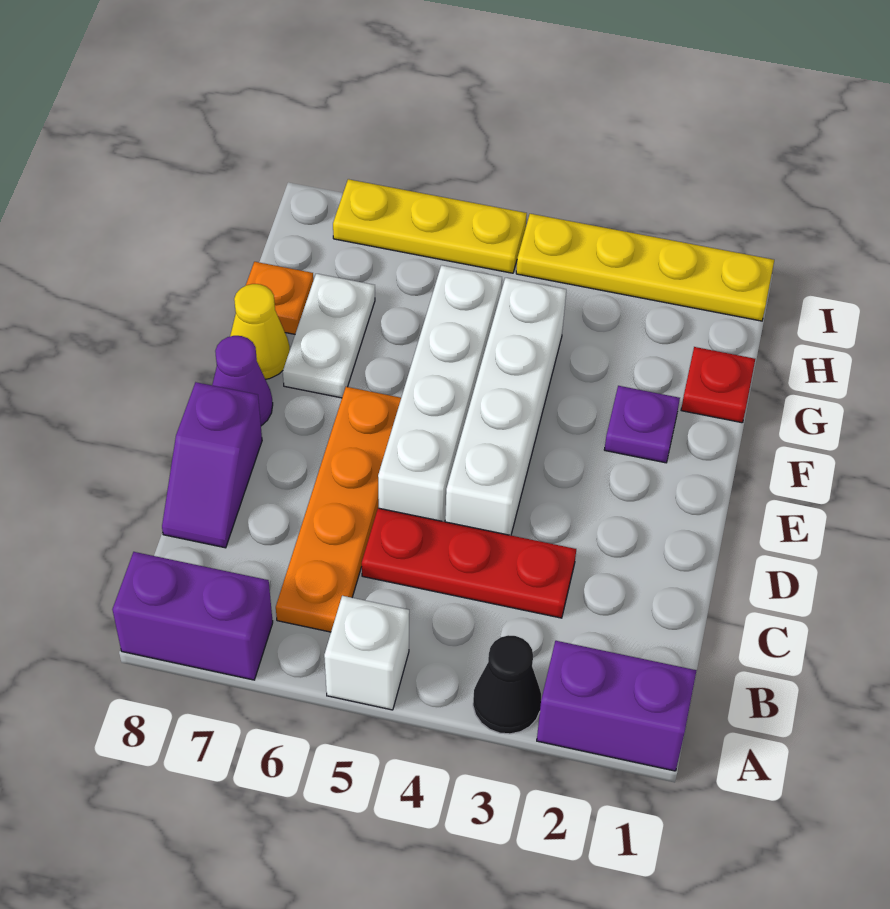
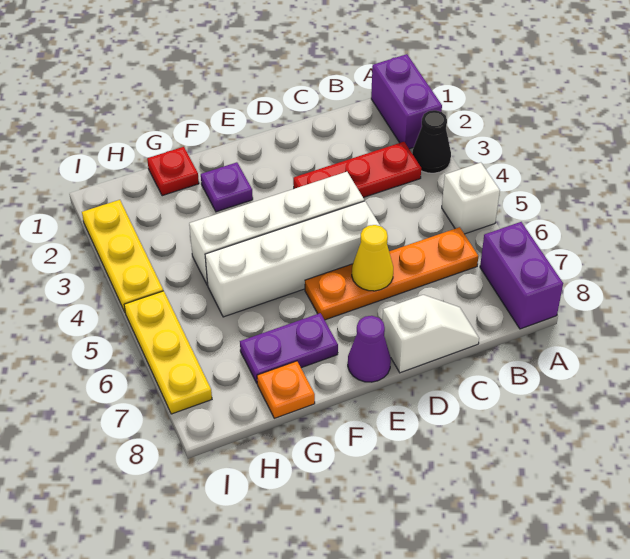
red 1x3 plate [362,508,576,618] -> red 1x3 plate turned to [293,142,421,198]
purple 1x2 slope [162,382,262,548] -> white 1x2 slope [382,295,479,373]
white 1x2 plate [283,274,375,398] -> purple 1x2 plate [240,313,338,383]
yellow 1x1 cone [230,284,290,379] -> yellow 1x1 cone moved to [352,225,393,291]
yellow 1x4 plate [516,214,774,321] -> yellow 1x3 plate [82,200,163,312]

